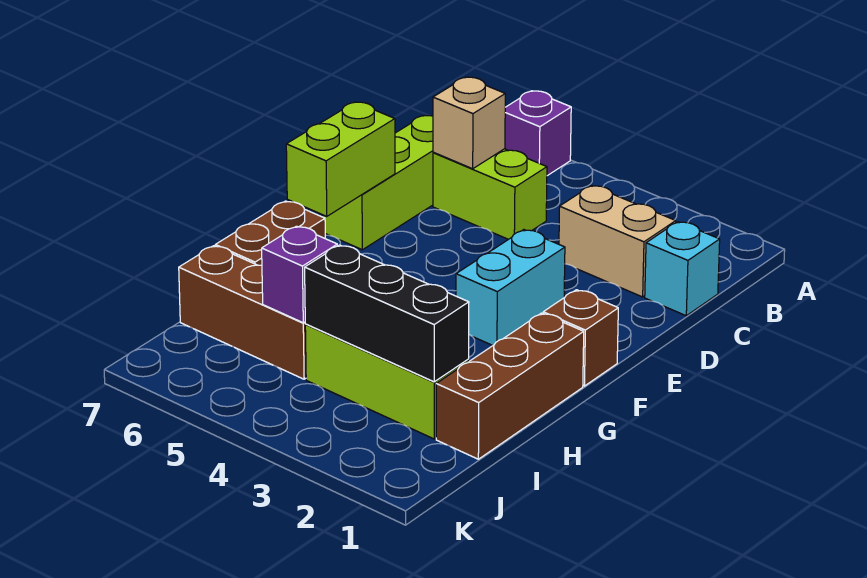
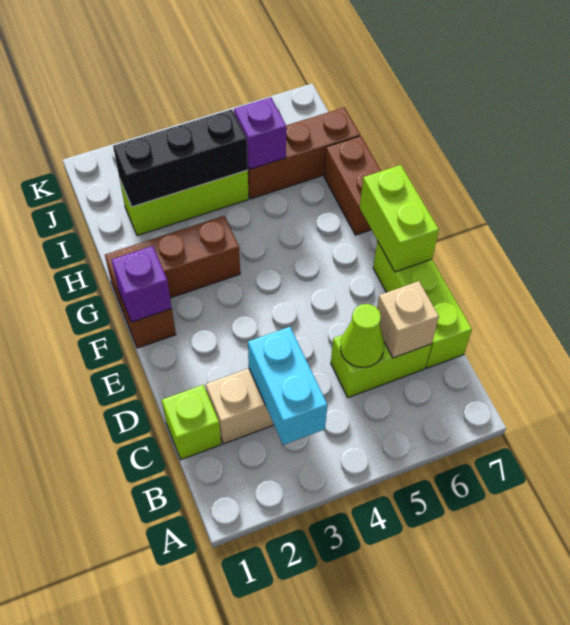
purple 1x1 brick [505,91,571,176] -> purple 1x1 brick moved to [112,246,172,322]
cyan 1x1 brick [645,222,720,316] -> lime 1x1 brick [162,385,221,460]
none -> lime 1x1 cone [340,304,384,367]
cyan 1x2 brick [456,230,565,345] -> cyan 1x2 brick moved to [248,327,327,445]
brown 1x3 brick [436,313,584,459] -> brown 1x3 brick turned to [105,216,240,311]

